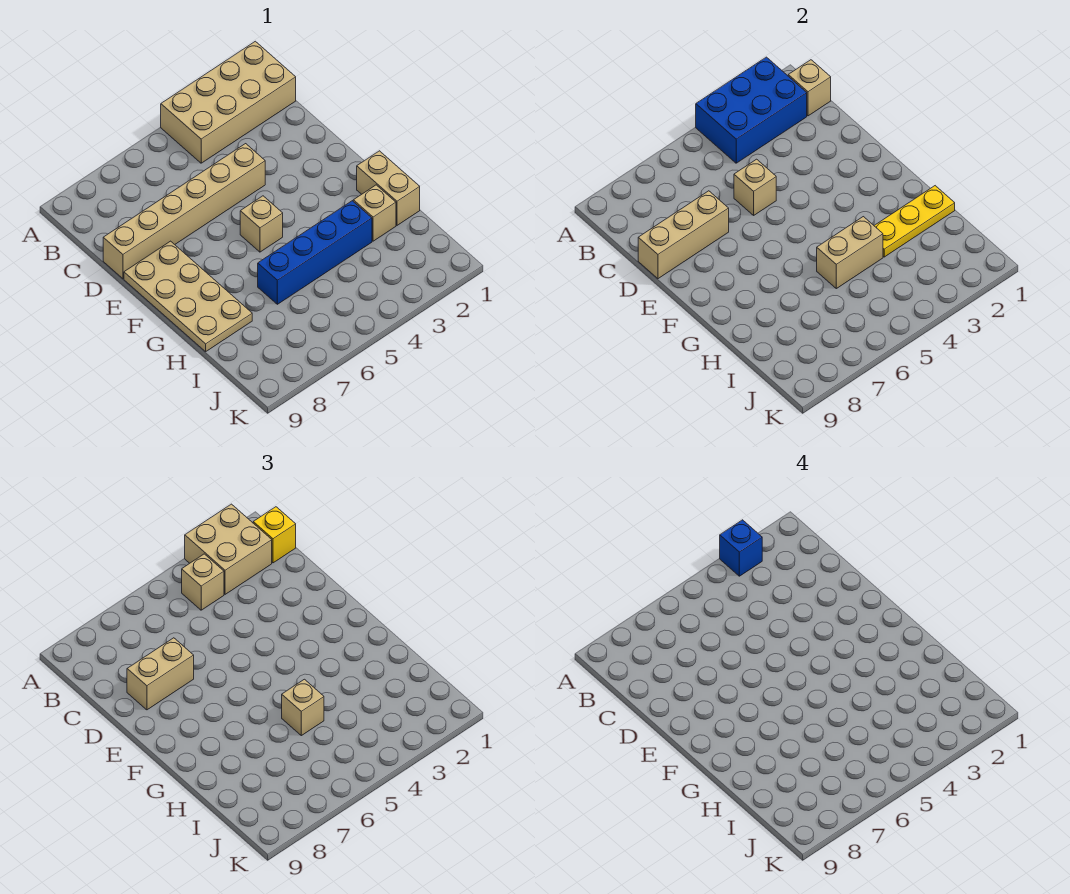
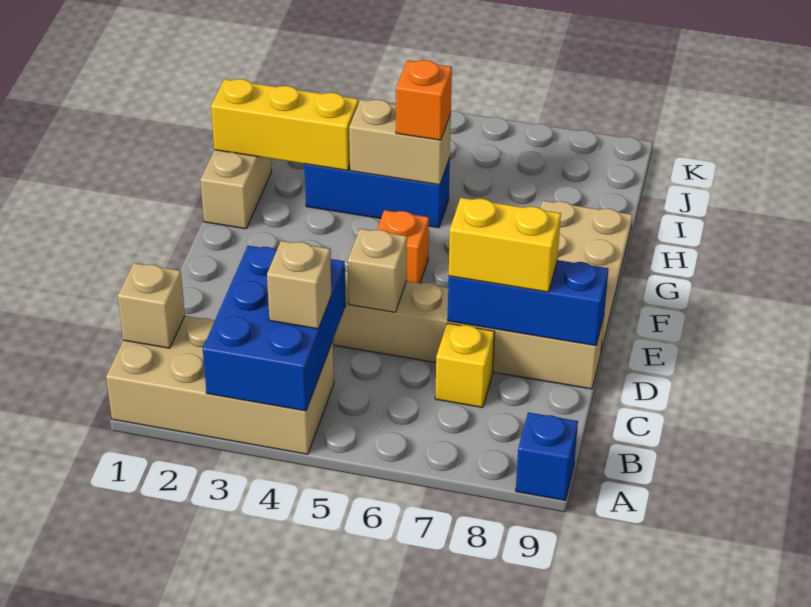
blue 2x3 brick [696,57,807,163] -> blue 2x3 brick turned to [203,246,346,411]
tan 2x2 brick [185,504,272,594] -> none
blue 1x1 brick [720,520,762,576] -> blue 1x1 brick moved to [516,412,578,500]
yellow 1x1 brick [253,507,296,563] -> yellow 1x1 brick moved to [435,323,495,408]
tan 1x3 brick [638,191,729,279] -> blue 1x3 brick [448,260,608,346]
tan 1x2 brick [127,638,194,710] -> yellow 1x2 brick [449,198,561,292]
tan 1x1 brick [240,196,283,252] -> orange 1x1 brick [377,210,429,283]
yellow 1x3 plate [874,186,955,257] -> yellow 1x3 brick [211,79,358,171]
tan 1x1 brick [353,185,396,241] -> none
blue 1x4 brick [258,201,372,304] -> blue 1x3 brick [305,158,450,228]
tan 1x1 brick [282,679,324,736] -> orange 1x1 brick [396,60,452,140]

